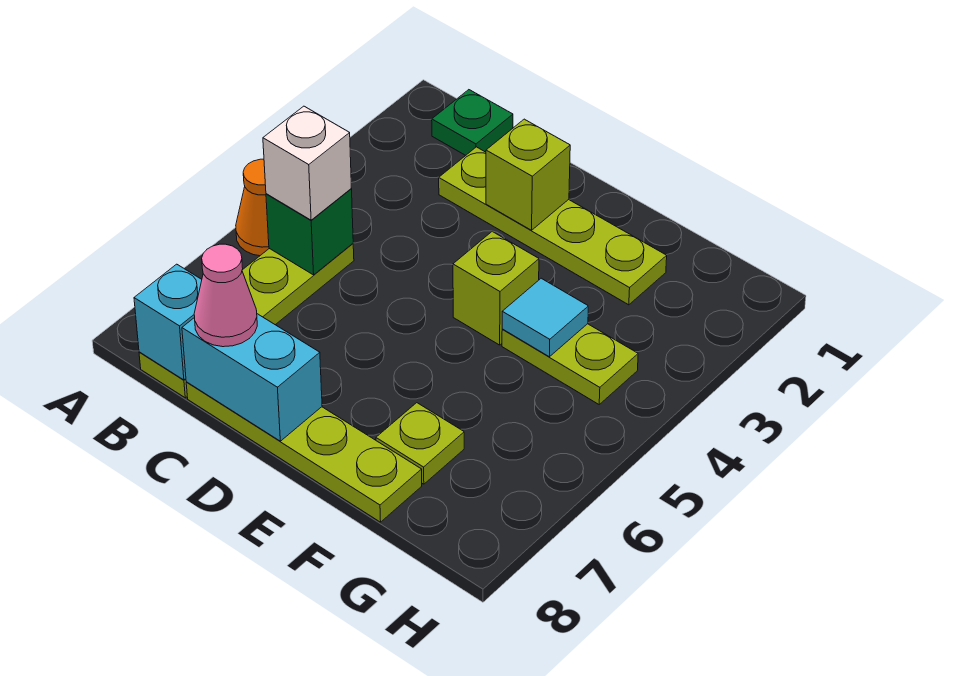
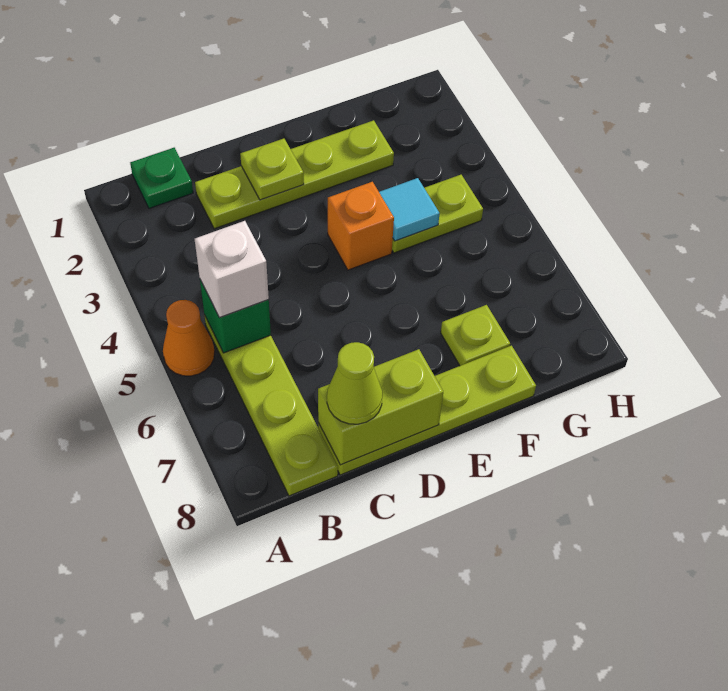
cyan 1x1 brick [134,264,202,380] -> none
cyan 1x2 brick [182,314,322,441] -> lime 1x2 brick [318,349,443,465]
pink 1x1 cone [194,244,257,347] -> lime 1x1 cone [327,342,382,424]
lime 1x1 brick [486,119,570,230] -> lime 1x1 plate [240,139,304,200]
lime 1x1 brick [453,231,539,345] -> orange 1x1 brick [328,182,394,270]

